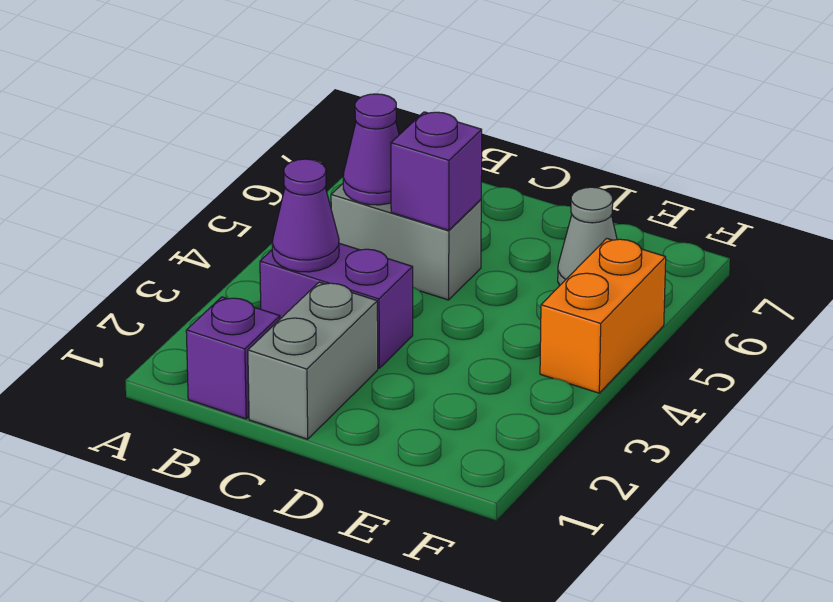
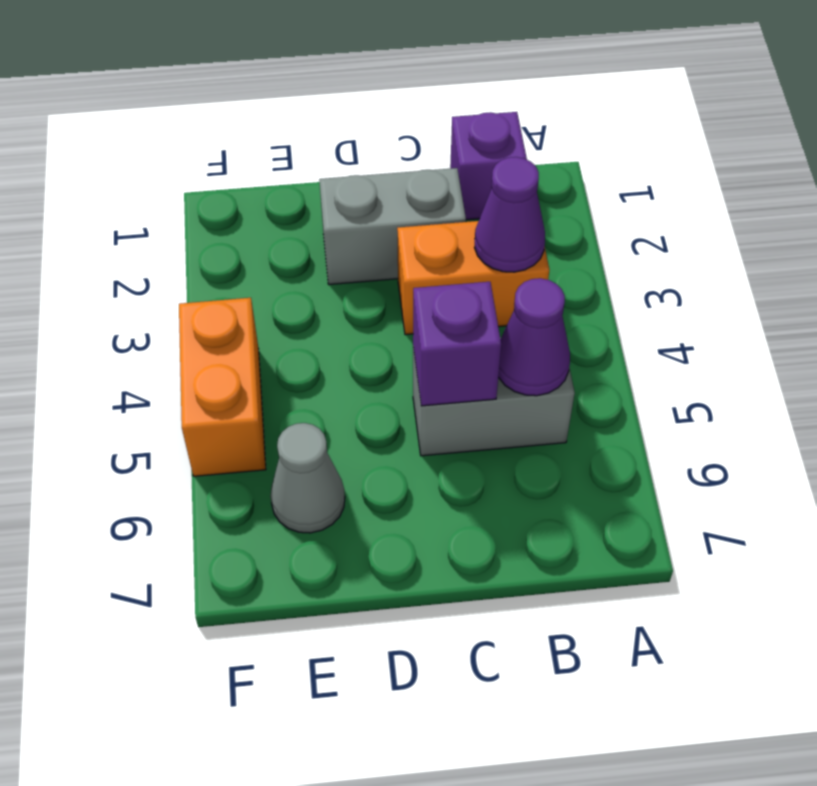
purple 1x2 brick [260,243,413,368] -> orange 1x2 brick [397,221,549,335]
grey 1x2 brick [248,282,378,439] -> grey 1x2 brick turned to [319,168,466,285]

